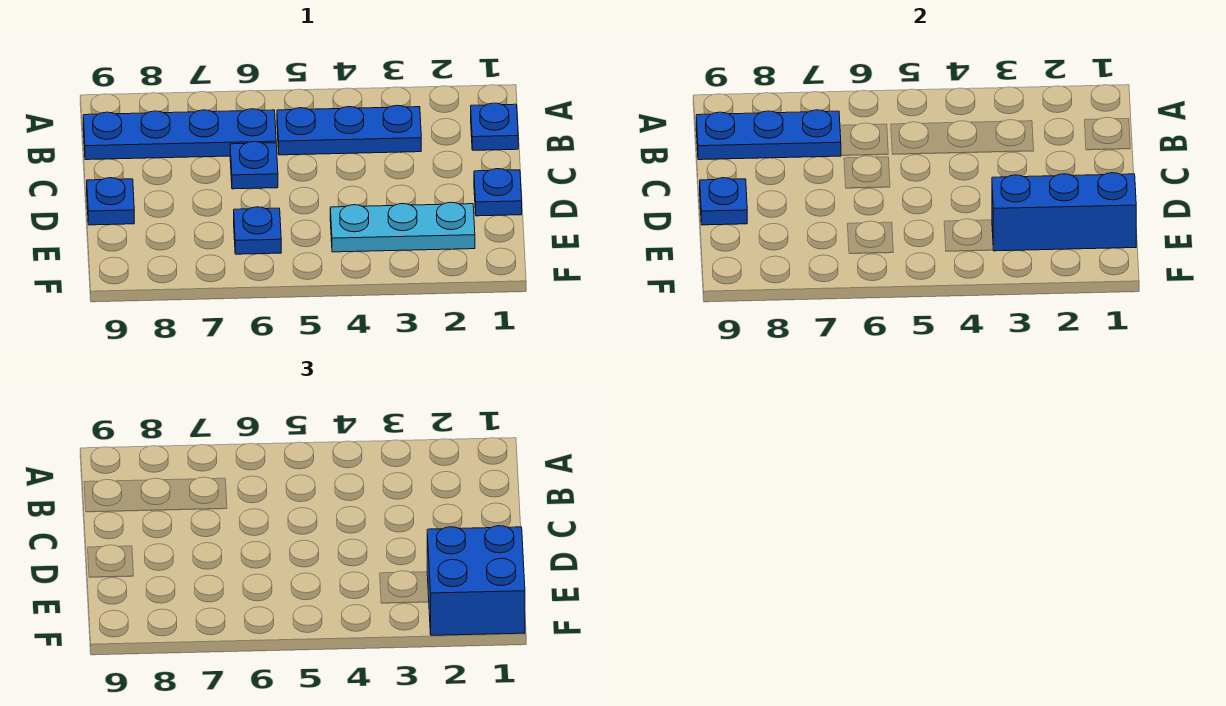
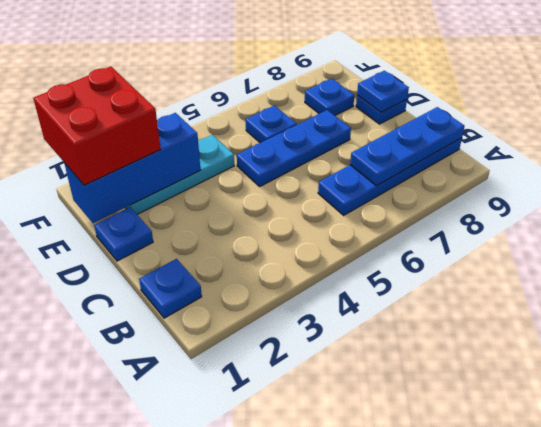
blue 1x3 plate [277,105,421,155] -> blue 1x3 plate moved to [237,110,351,186]
blue 1x1 plate [230,142,278,189] -> blue 1x1 plate moved to [305,78,354,115]
blue 2x2 brick [427,526,525,635] -> red 2x2 brick [33,67,161,185]

